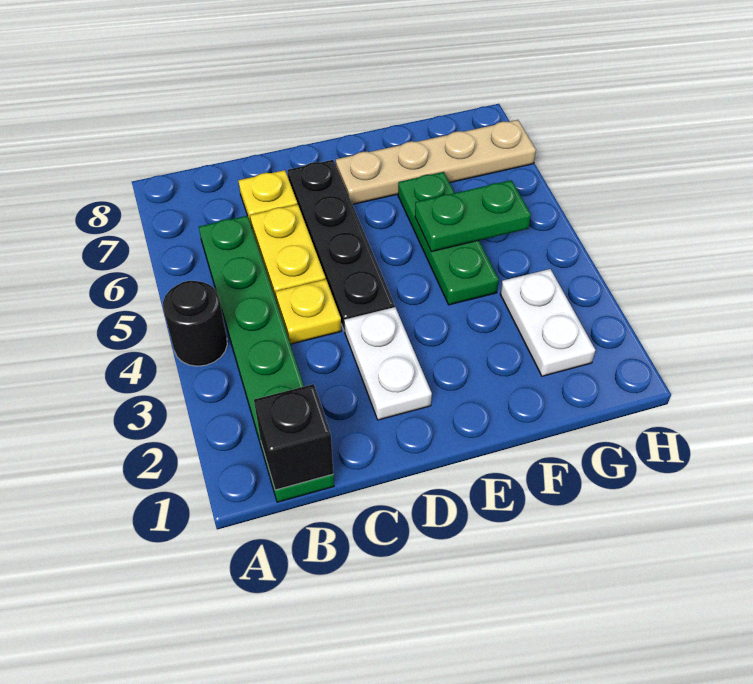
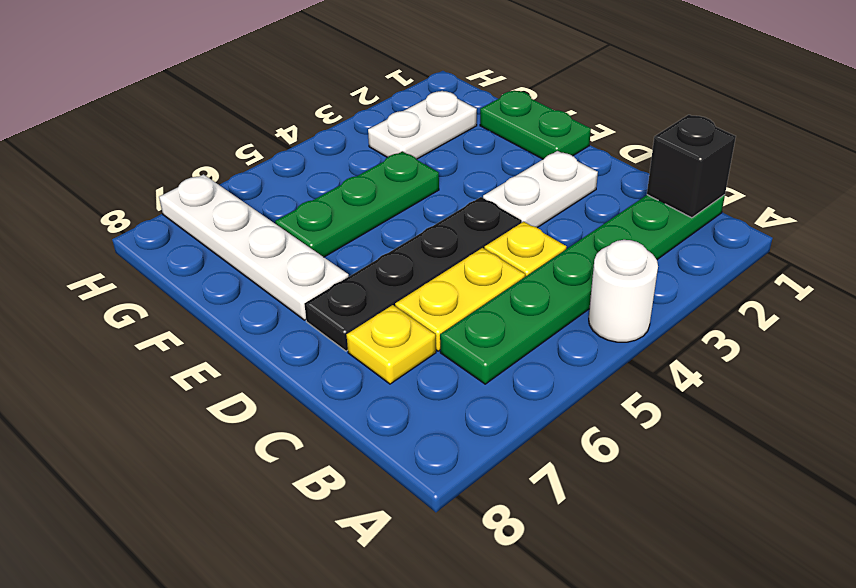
black 1x1 round brick [163,281,227,366] -> white 1x1 round brick [589,240,658,342]
tan 1x4 plate [336,120,536,205] -> white 1x4 plate [159,174,349,320]
green 1x2 plate [415,180,531,252] -> green 1x2 plate moved to [480,91,591,159]

